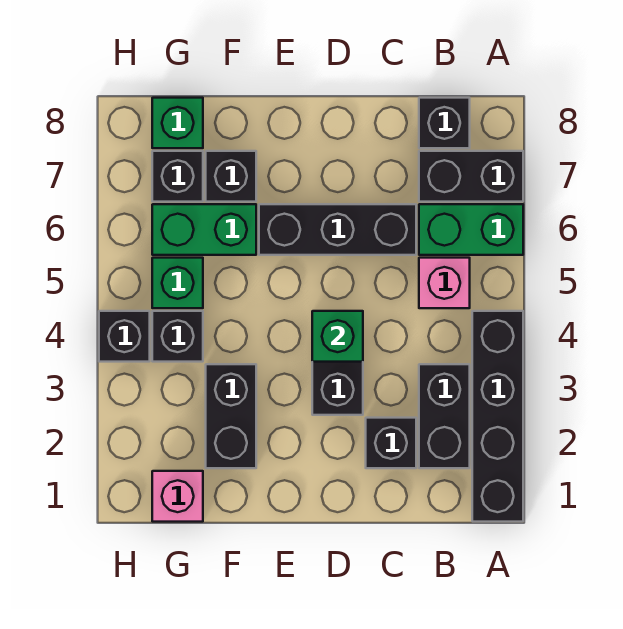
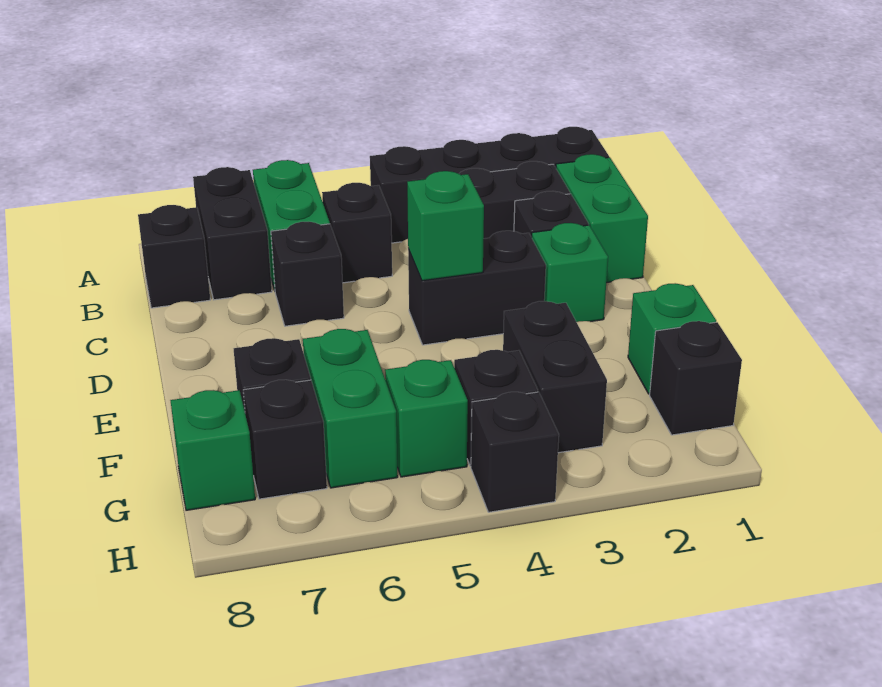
none -> green 1x2 brick [556,154,648,283]
pink 1x1 brick [419,258,470,308] -> black 1x1 brick [322,183,392,283]
black 1x3 brick [259,204,416,255] -> black 1x1 brick [271,222,344,326]
none -> green 1x1 brick [532,223,608,322]
none -> green 1x1 brick [628,283,716,394]
black 1x2 brick [206,364,256,468] -> black 1x2 brick turned to [503,301,607,453]
pink 1x1 brick [152,471,203,522] -> black 1x1 brick [650,321,742,435]

